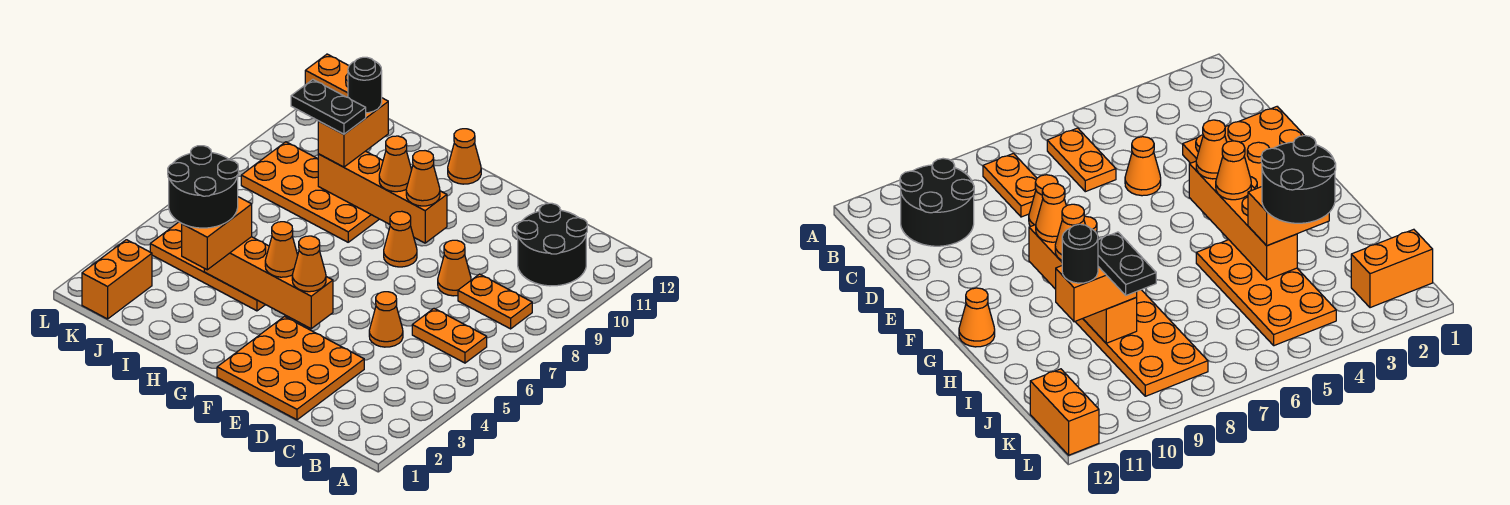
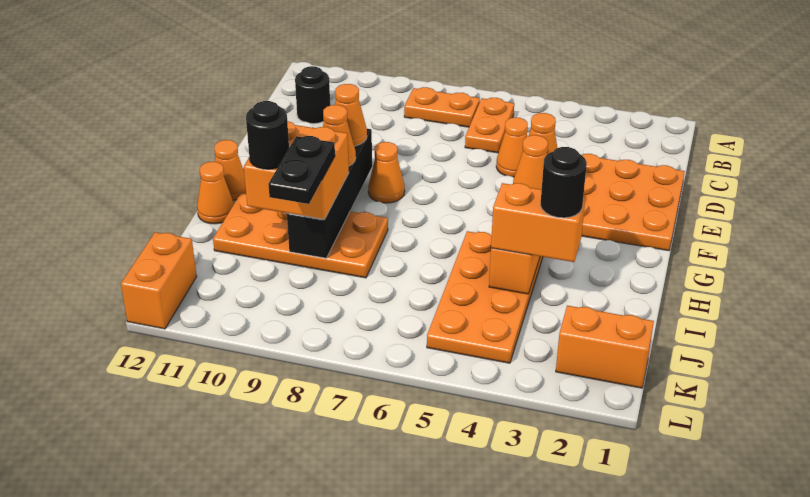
orange 1x2 plate [458,274,532,329] -> orange 1x2 plate turned to [404,87,480,127]
black 2x2 round brick [517,203,587,286] -> black 1x1 round brick [295,66,330,124]
orange 1x1 cone [438,240,471,296] -> orange 1x1 cone moved to [197,162,234,224]
orange 1x4 brick [318,151,447,243] -> black 1x4 brick [287,129,372,258]
orange 2x4 plate [241,142,379,242] -> orange 2x4 plate turned to [213,193,388,278]
black 2x2 round brick [168,146,238,228] -> black 1x1 round brick [540,147,587,218]
orange 1x2 brick [318,98,388,167] -> orange 2x2 brick [244,121,349,219]

